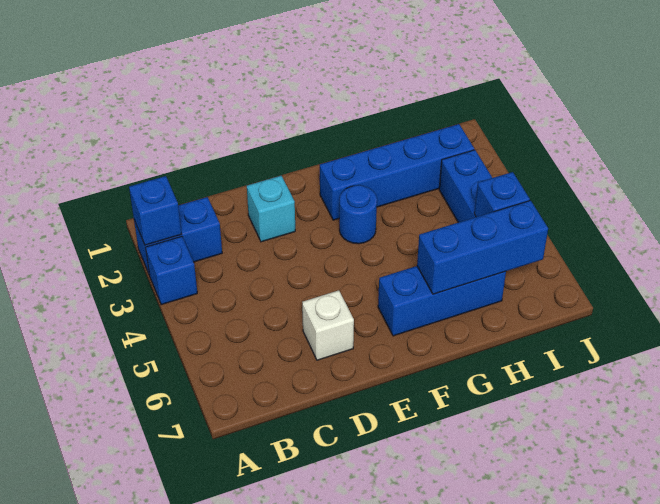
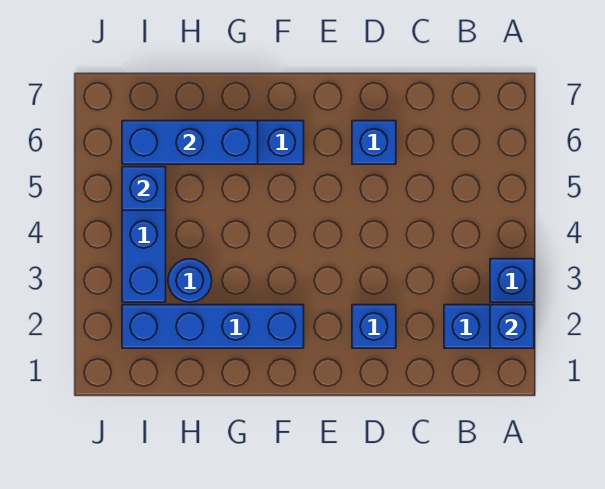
cyan 1x1 brick [247,176,295,242] -> blue 1x1 brick [352,305,396,348]
white 1x1 brick [302,290,354,360] -> blue 1x1 brick [352,121,396,164]
blue 1x1 round brick [339,185,377,244] -> blue 1x1 round brick moved to [168,259,212,302]

